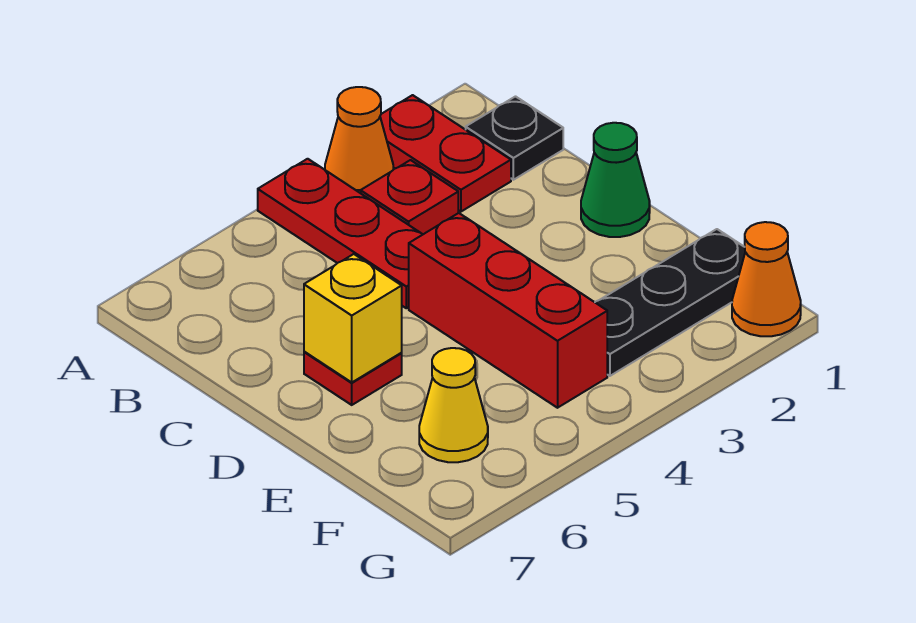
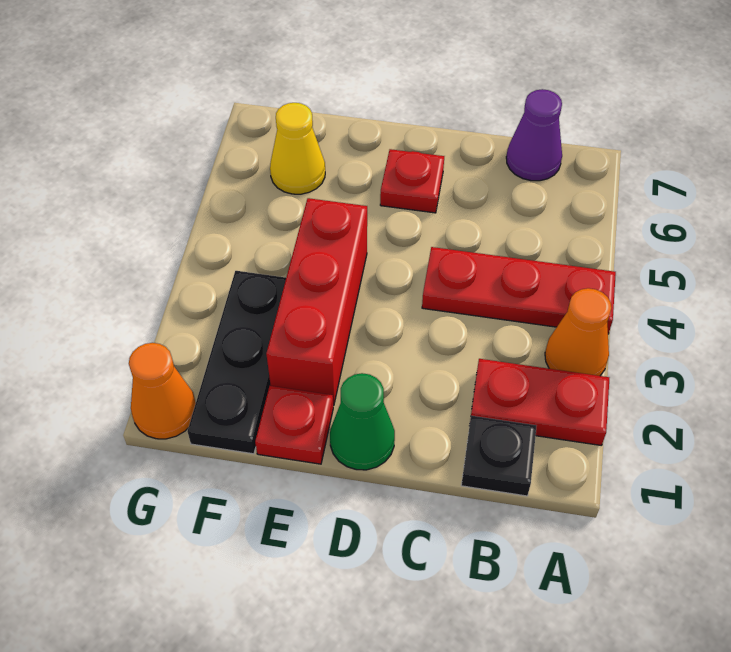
red 1x1 plate [361,160,458,234] -> red 1x1 plate moved to [255,386,333,464]
none -> purple 1x1 cone [506,89,562,181]
red 1x3 brick [409,213,607,408] -> red 1x3 brick turned to [266,198,367,406]
yellow 1x1 brick [304,254,402,382] -> none

